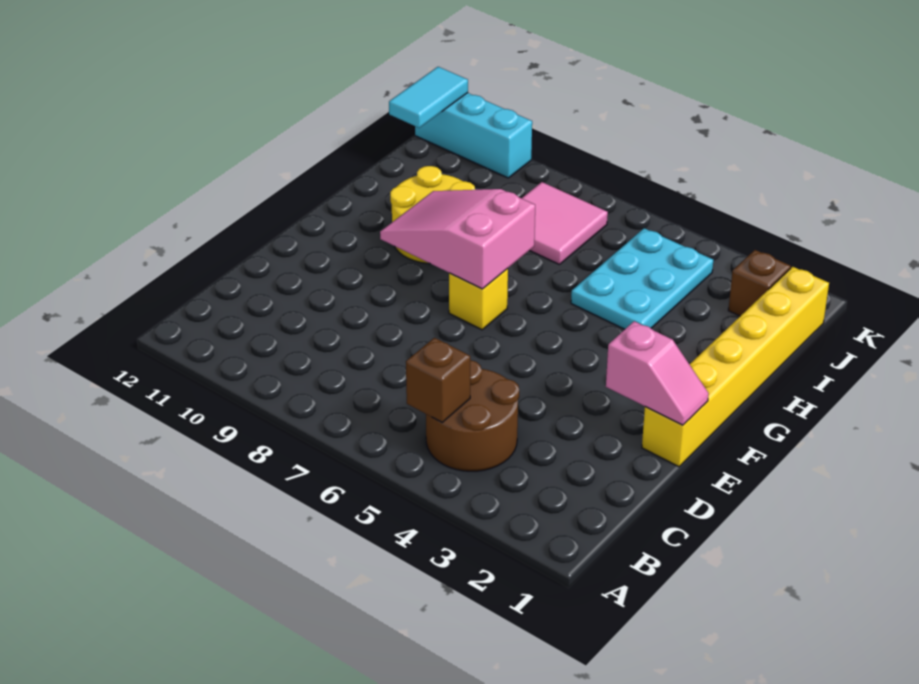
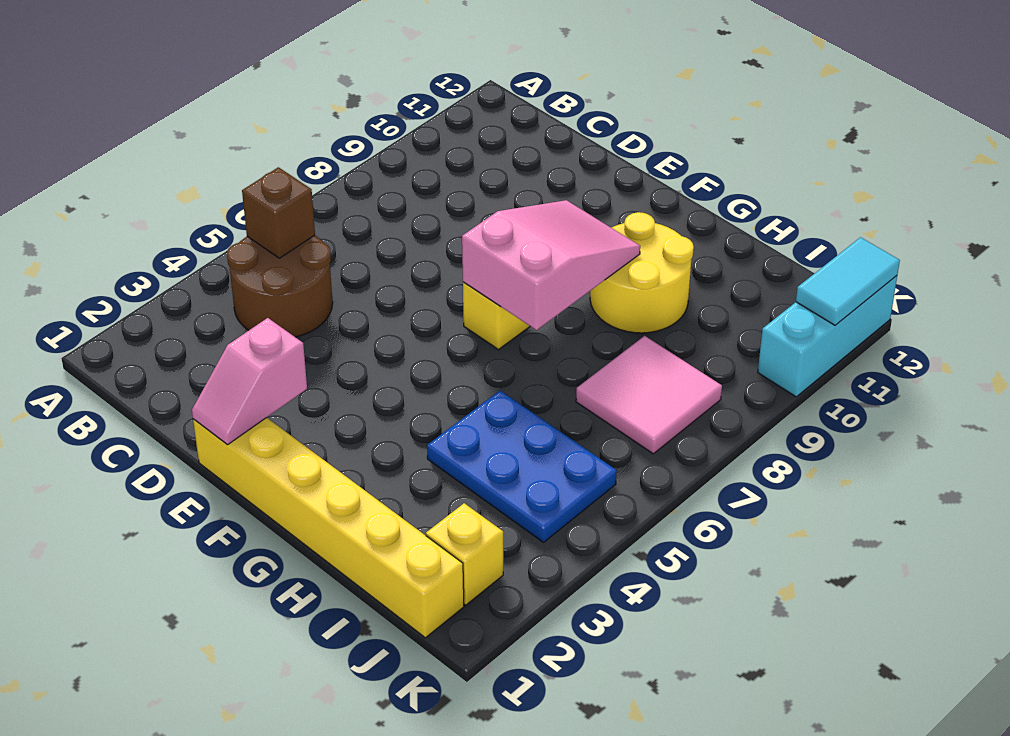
cyan 2x3 plate [571,228,713,329] -> blue 2x3 plate [427,391,617,542]
brown 1x1 brick [728,250,791,316] -> yellow 1x1 brick [426,503,503,605]
cyan 1x2 tile [389,67,468,128] -> cyan 1x2 tile turned to [796,237,900,325]

